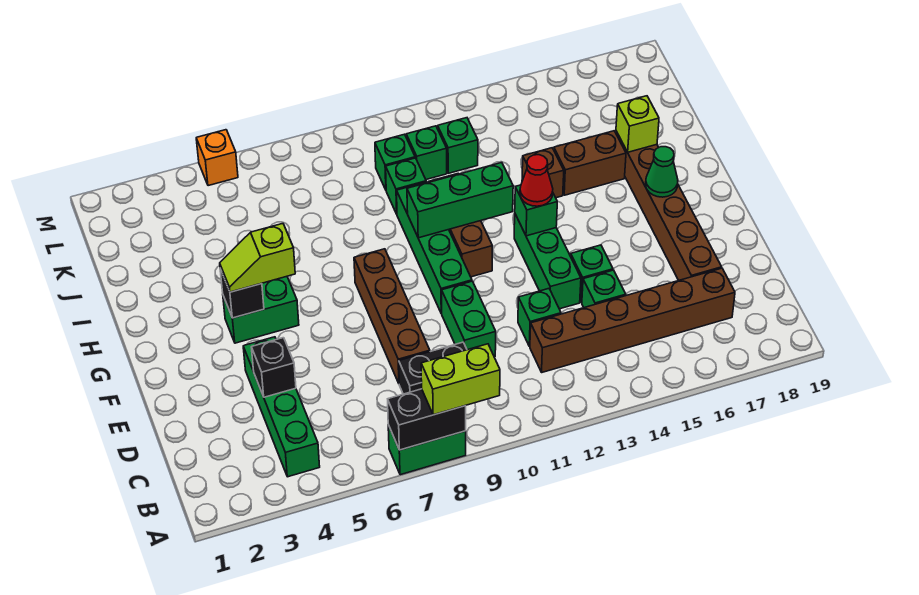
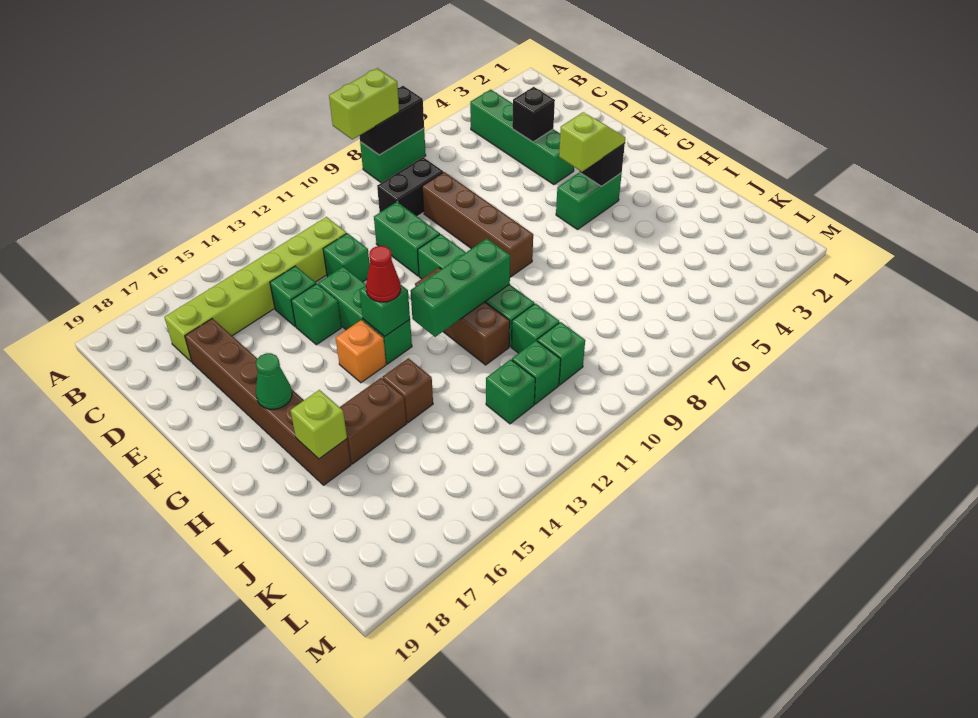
brown 1x6 brick [530,268,735,372] -> lime 1x6 brick [164,217,347,362]
orange 1x1 brick [196,130,238,186] -> orange 1x1 brick moved to [336,320,386,383]

